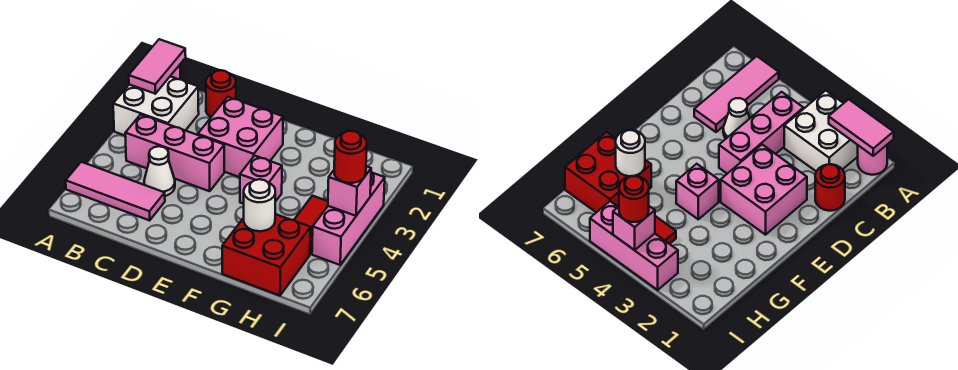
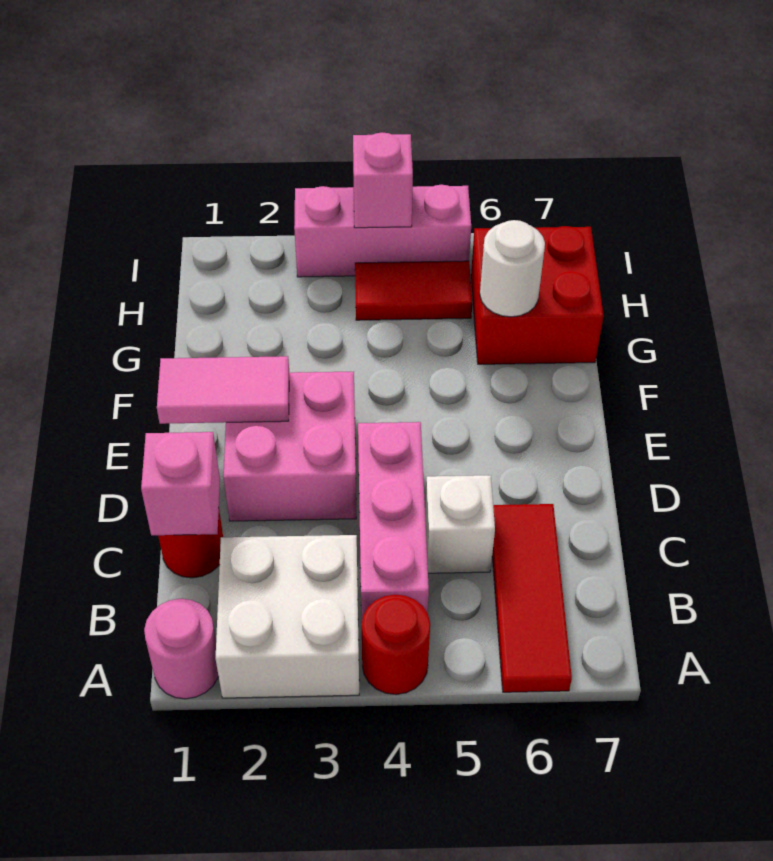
pink 1x2 tile [129,39,186,94] -> pink 1x2 tile moved to [157,356,289,424]
pink 1x3 tile [66,162,165,220] -> red 1x3 tile [492,504,572,692]
white 1x1 cone [144,146,175,196] -> white 1x1 brick [425,475,495,573]
pink 1x1 brick [240,156,282,204] -> pink 1x1 brick moved to [141,432,220,535]
red 1x1 round brick [334,131,367,183] -> red 1x1 round brick moved to [362,595,430,694]

